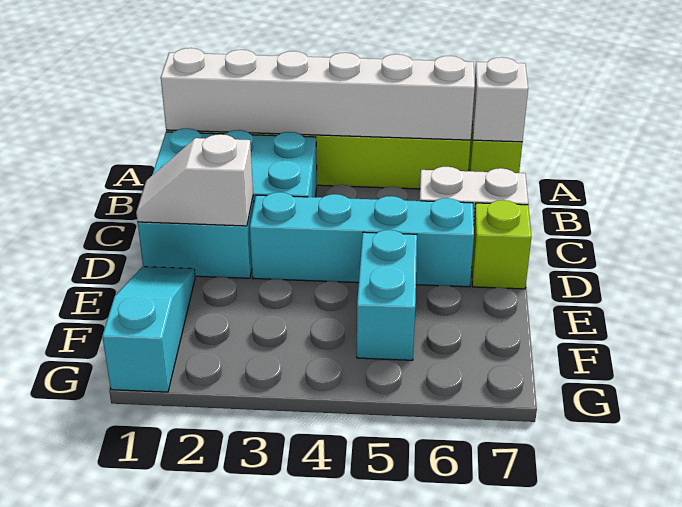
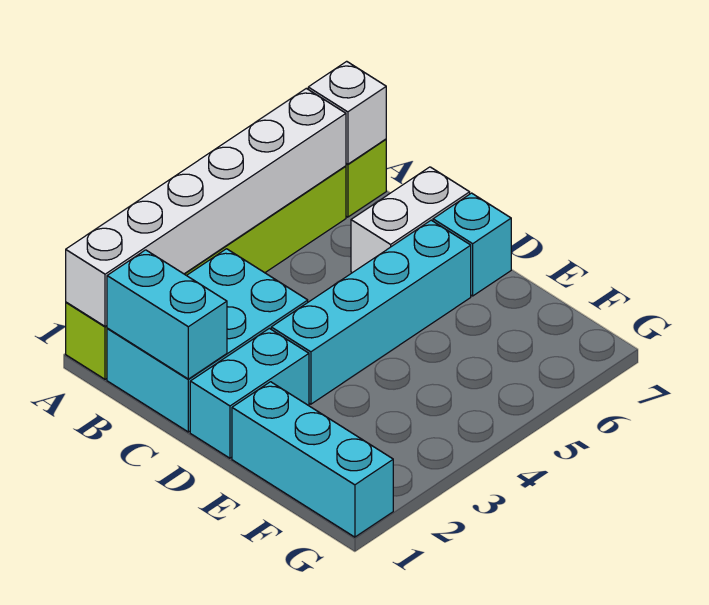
white 1x2 slope [136,134,253,226] -> none
lime 1x1 brick [472,200,531,289] -> cyan 1x1 brick [433,193,511,296]
cyan 1x3 slope [102,267,195,392] -> cyan 1x3 brick [232,382,393,537]
cyan 1x2 brick [357,230,417,360] -> cyan 1x2 brick moved to [107,250,227,379]

